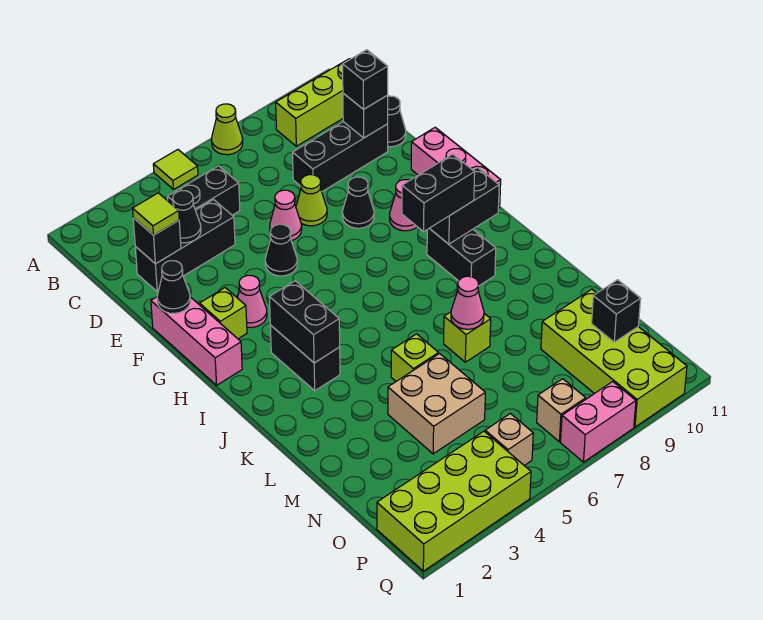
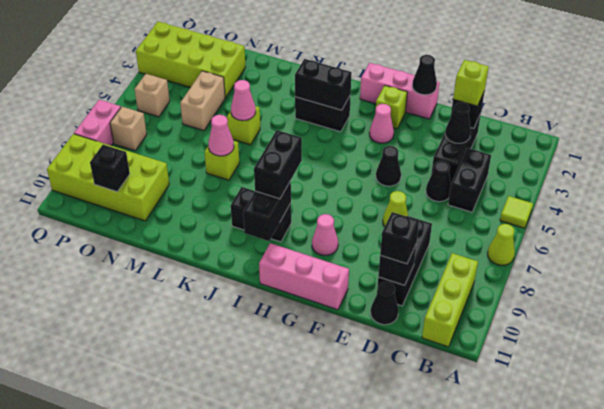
lime 1x1 tile [133,193,179,235] -> lime 1x1 brick [453,60,489,106]
pink 1x1 cone [270,190,302,241] -> pink 1x1 cone moved to [231,80,256,121]
black 1x1 cone [342,177,374,228] -> black 1x1 cone moved to [426,161,451,202]
tan 2x2 brick [388,354,485,454] -> tan 1x2 brick [180,71,225,131]
lime 2x4 brick [377,431,531,571] -> lime 2x4 brick turned to [136,22,246,98]

